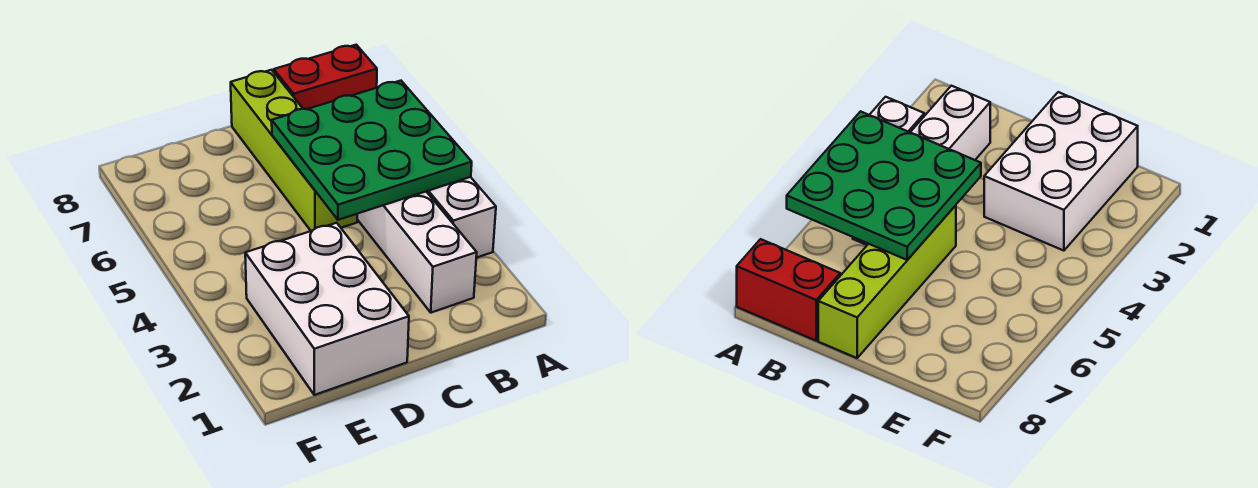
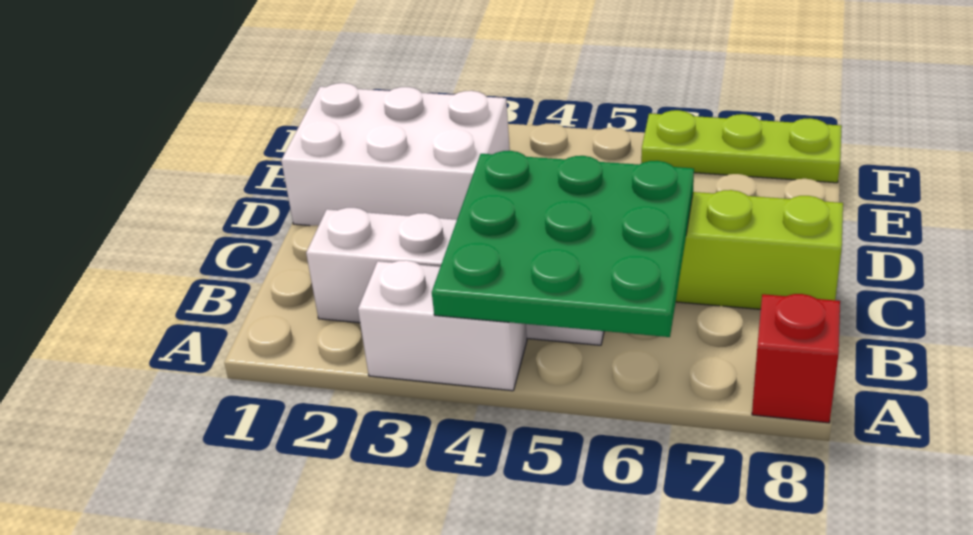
red 1x2 brick [274,45,377,109] -> red 1x1 brick [752,294,840,423]
none -> lime 1x3 plate [641,110,842,183]

